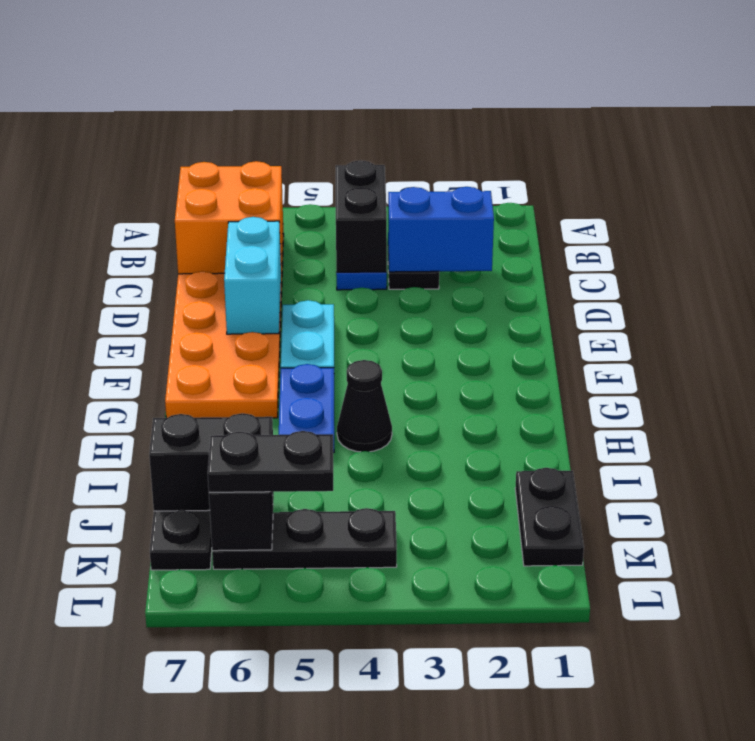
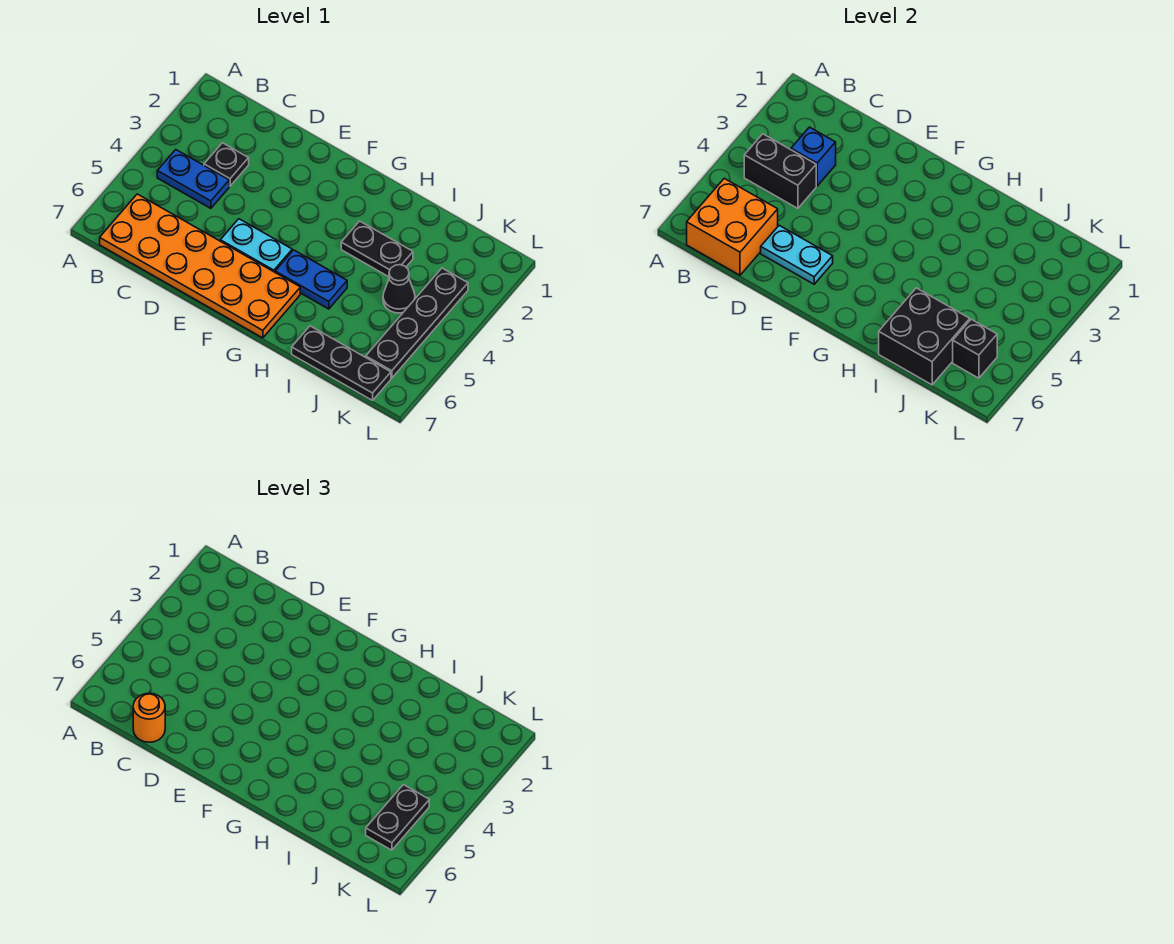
blue 1x2 brick [388,187,494,272] -> blue 1x1 brick [791,127,836,186]
none -> orange 1x1 round brick [133,693,165,742]
cyan 1x2 brick [224,217,281,334] -> cyan 1x2 plate [761,225,833,284]
black 1x1 cone [337,360,392,452] -> black 1x1 cone moved to [383,265,415,313]
black 1x2 plate [515,468,584,566] -> black 1x2 plate moved to [341,221,413,277]
black 1x2 brick [149,413,274,511] -> black 2x2 brick [879,288,970,385]
black 1x3 plate [212,508,397,569] -> black 1x4 plate [366,268,468,378]

